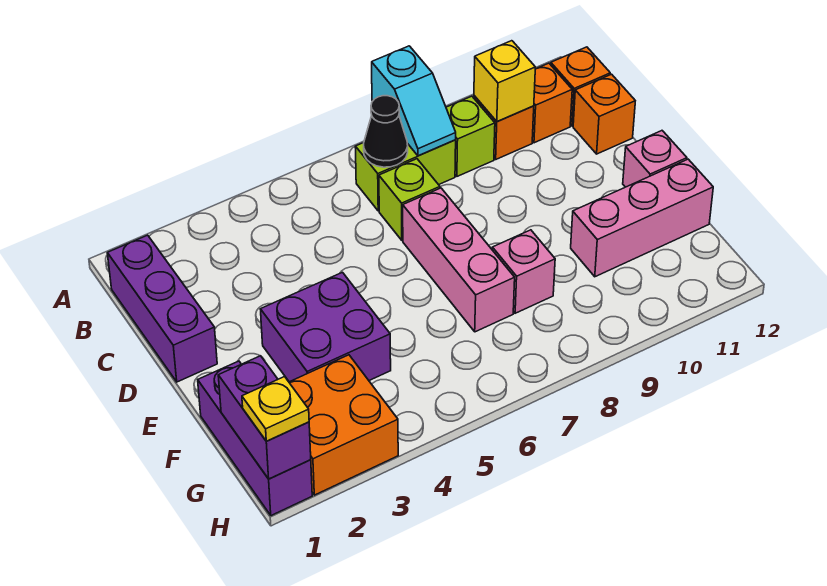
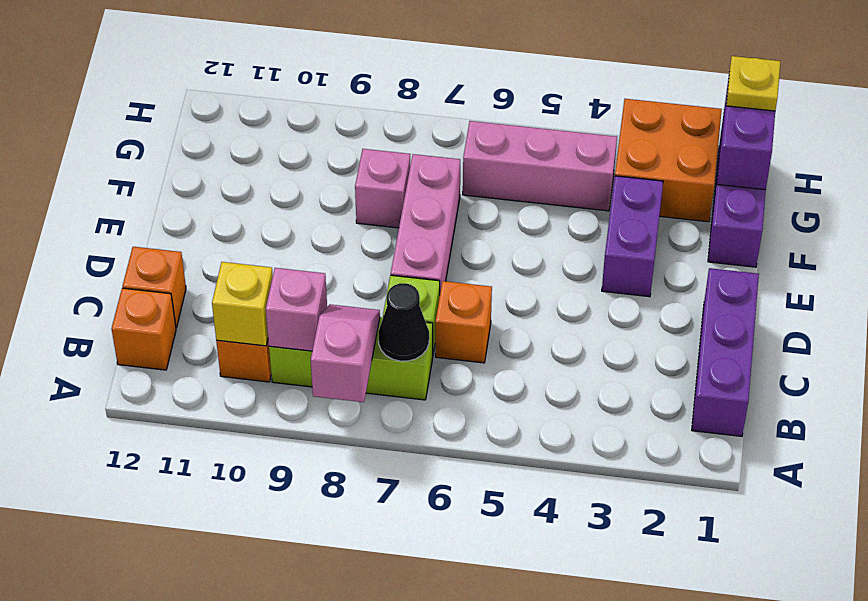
cyan 1x2 slope [372,46,456,156] -> pink 1x2 slope [311,304,380,402]
orange 1x1 brick [532,63,572,143] -> orange 1x1 brick moved to [435,281,492,363]
purple 2x2 brick [260,272,391,382] -> purple 1x2 brick [602,176,663,297]
pink 1x1 brick [623,131,687,187] -> pink 1x1 brick moved to [266,268,327,351]
pink 1x3 brick [571,159,713,277] -> pink 1x3 brick moved to [463,121,617,211]

